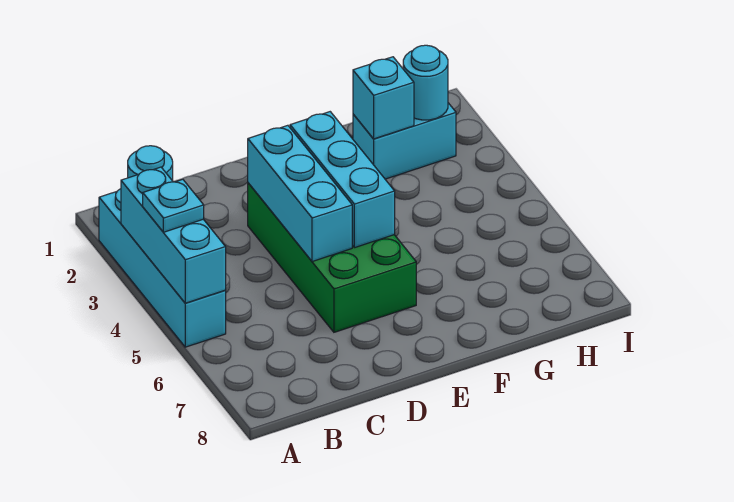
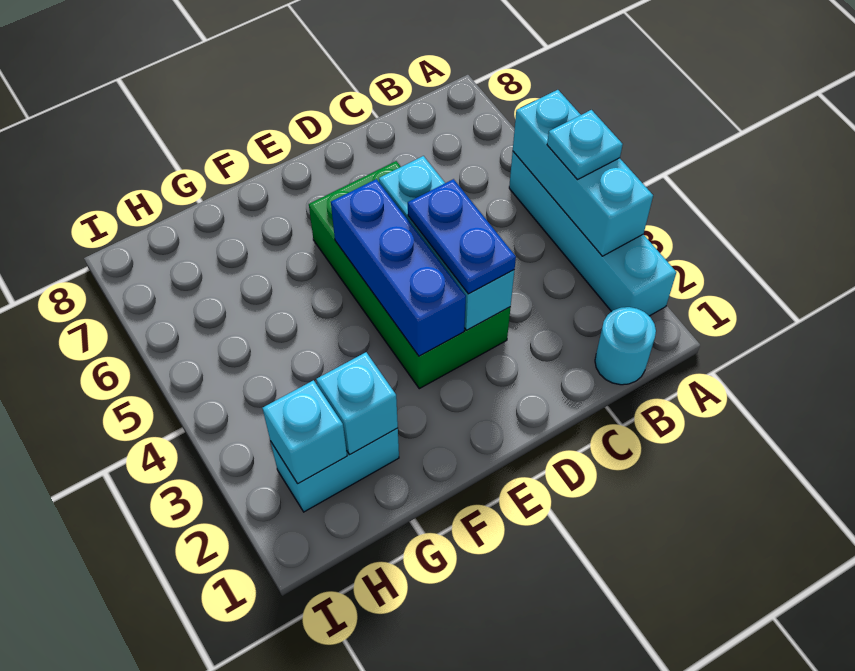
none -> blue 1x2 plate [408,179,516,294]
cyan 1x3 brick [290,112,395,248] -> blue 1x3 brick [331,179,466,356]
cyan 1x1 round brick [403,45,448,120] -> cyan 1x1 brick [263,380,347,484]

